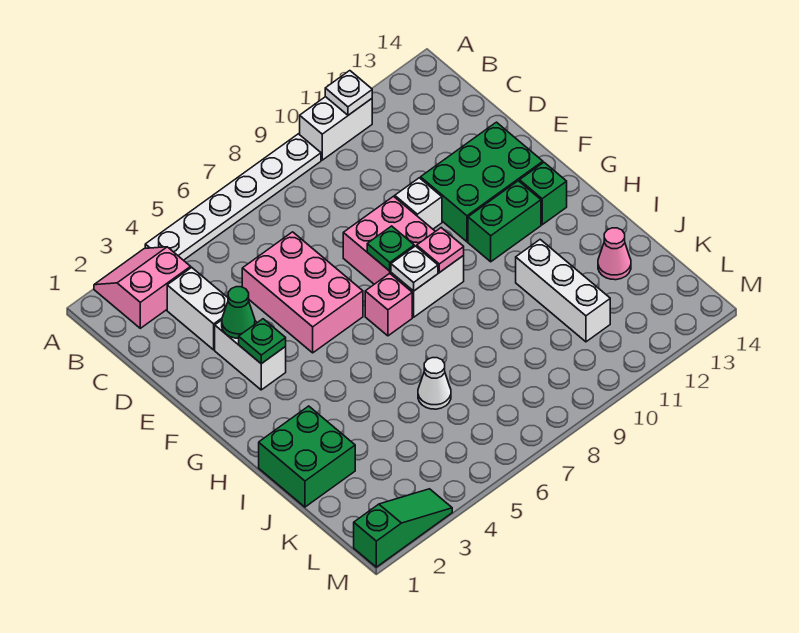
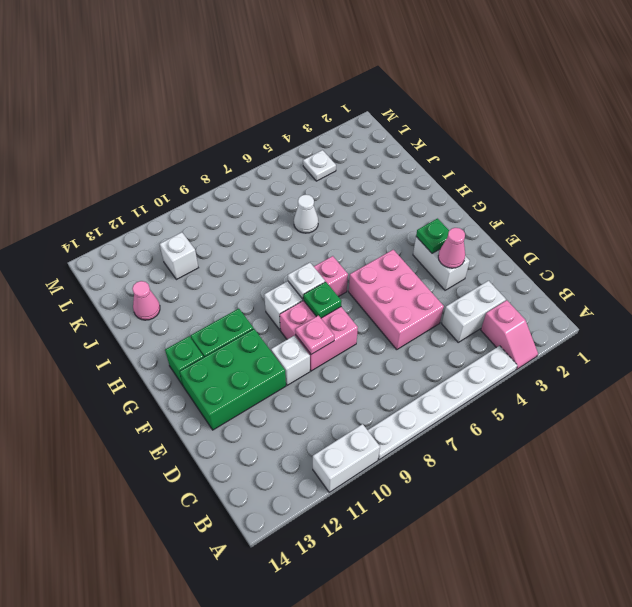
pink 2x2 slope [94,247,191,328] -> pink 1x2 slope [481,300,538,370]
white 1x1 plate [325,71,372,115] -> white 1x1 plate moved to [303,150,336,181]
white 1x2 brick [167,267,228,350] -> white 1x2 brick turned to [442,281,506,342]
green 1x1 cone [222,287,255,338] -> pink 1x1 cone [438,228,465,268]
pink 1x1 plate [417,228,464,273] -> pink 1x1 plate moved to [295,316,334,354]
green 2x2 brick [259,406,355,507] -> none
white 1x3 brick [516,240,610,342] -> white 1x1 brick [160,232,198,280]
green 1x3 slope [354,489,452,567] -> none

